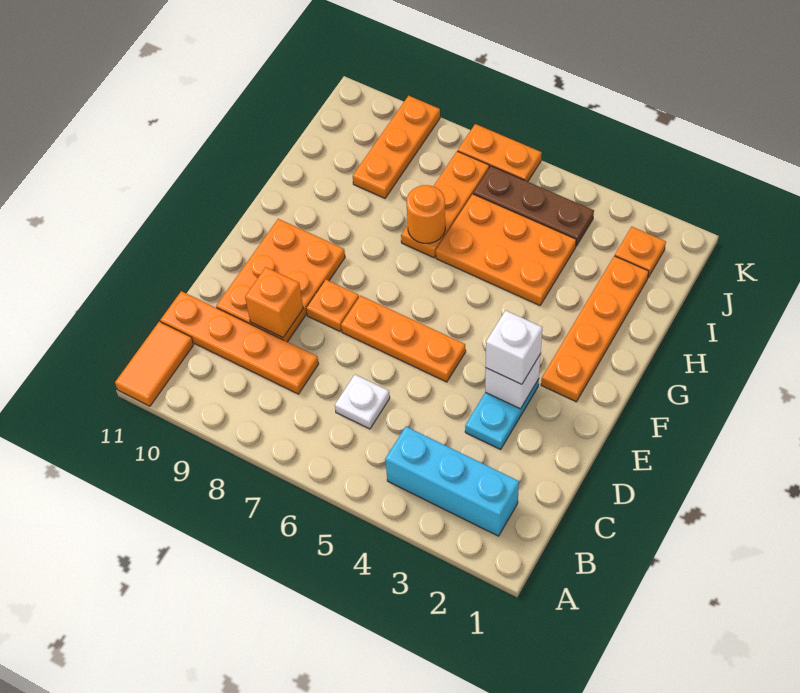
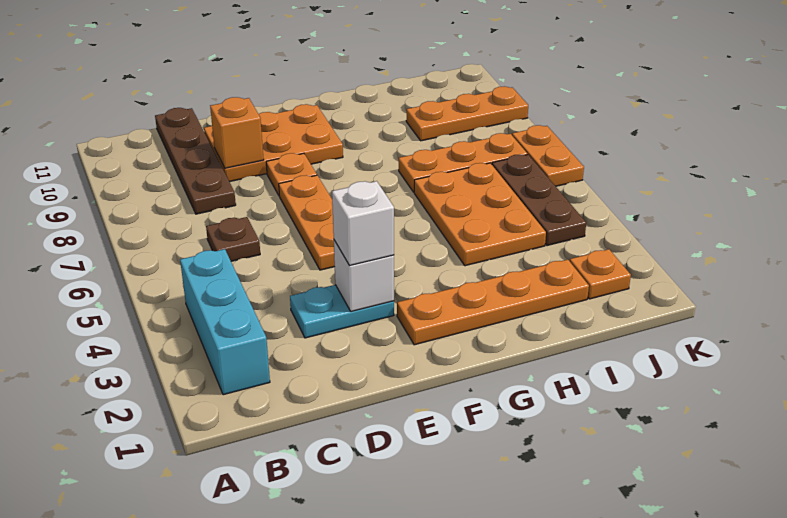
orange 1x2 tile [115,322,193,406] -> none
white 1x1 plate [335,375,390,429] -> brown 1x1 plate [206,217,260,261]
orange 1x4 plate [160,291,319,394] -> brown 1x4 plate [155,108,236,214]
orange 1x1 round brick [407,185,445,243] -> none

